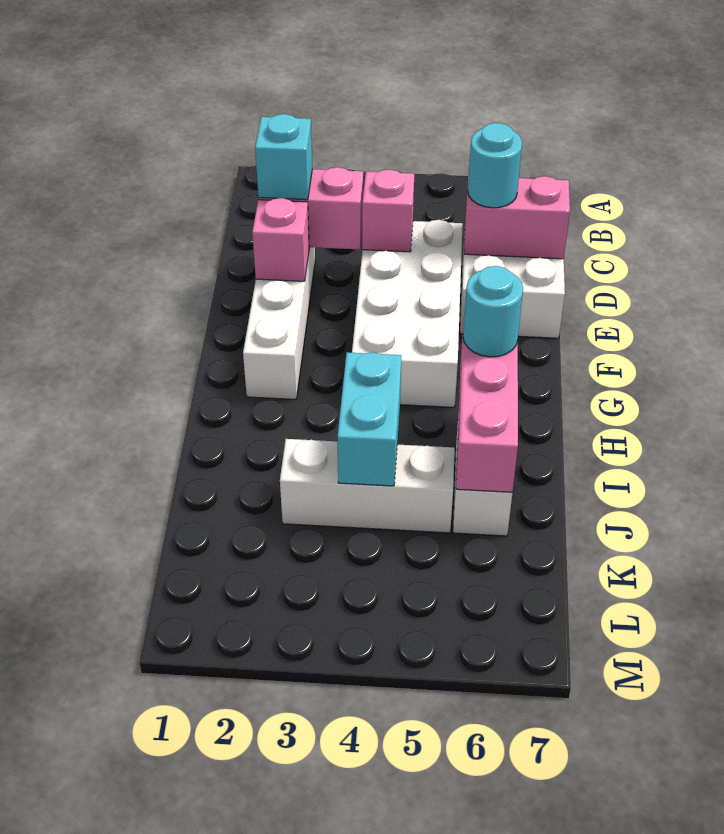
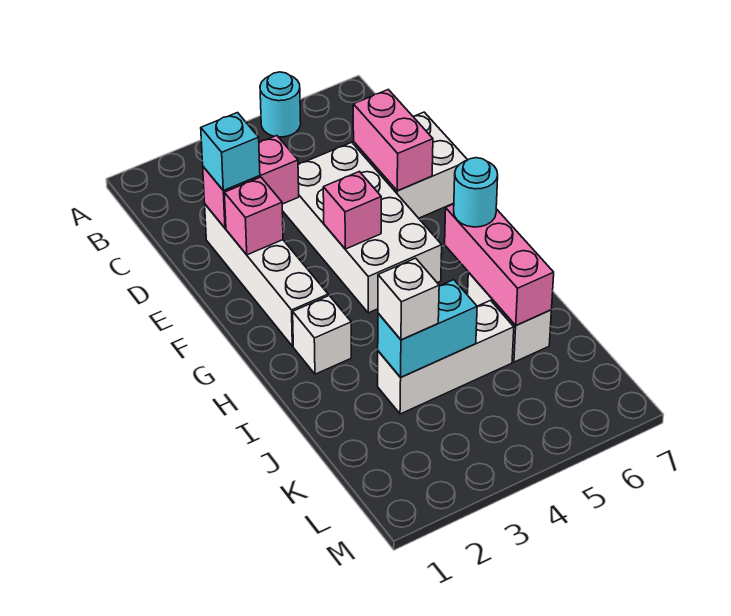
pink 1x1 brick [362,169,414,252] -> pink 1x1 brick moved to [323,172,381,249]
pink 1x2 brick [464,176,570,259] -> pink 1x2 brick turned to [353,90,433,191]
cyan 1x1 round brick [468,123,522,208] -> cyan 1x1 round brick moved to [260,72,301,137]
none -> white 1x1 brick [293,296,351,374]
cyan 1x2 brick [337,352,401,486] -> cyan 1x2 brick turned to [378,280,477,377]
none -> white 1x1 brick [378,258,439,340]

